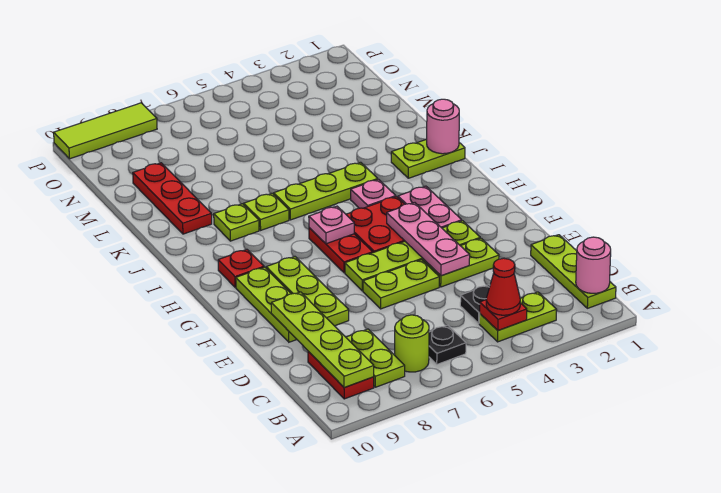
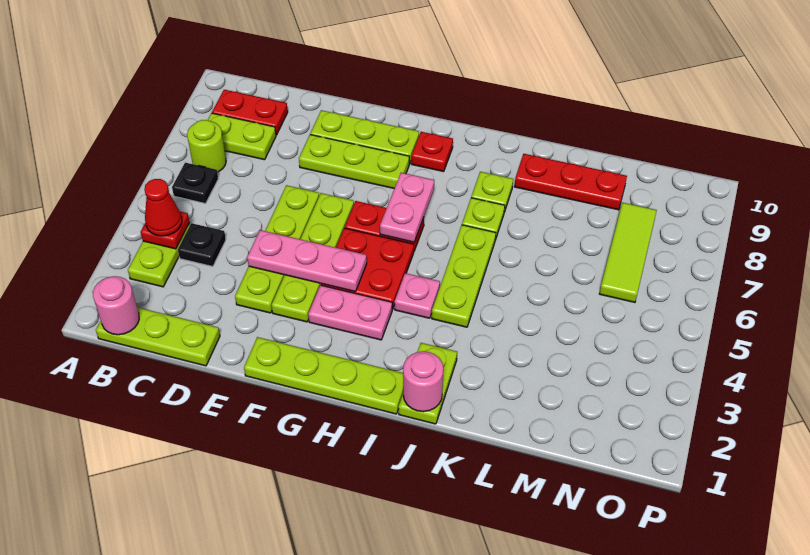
lime 1x4 plate [271,292,374,388] -> lime 1x4 plate moved to [244,337,403,414]
pink 1x1 plate [309,206,354,244] -> pink 1x2 plate [380,173,434,242]
lime 1x3 tile [54,103,157,159] -> lime 1x3 tile moved to [599,202,657,302]

